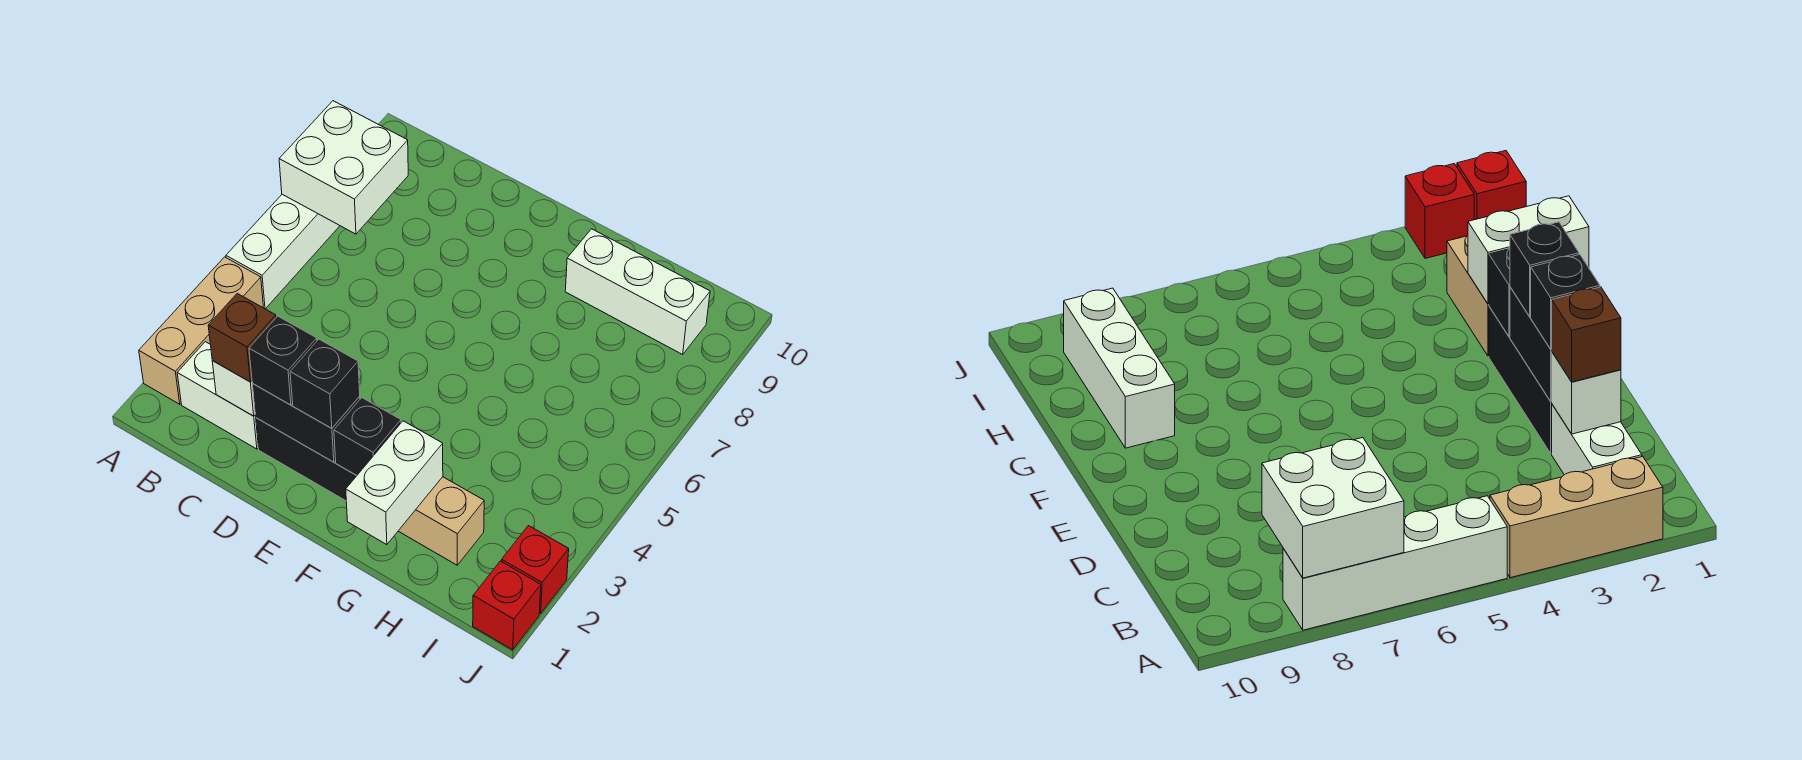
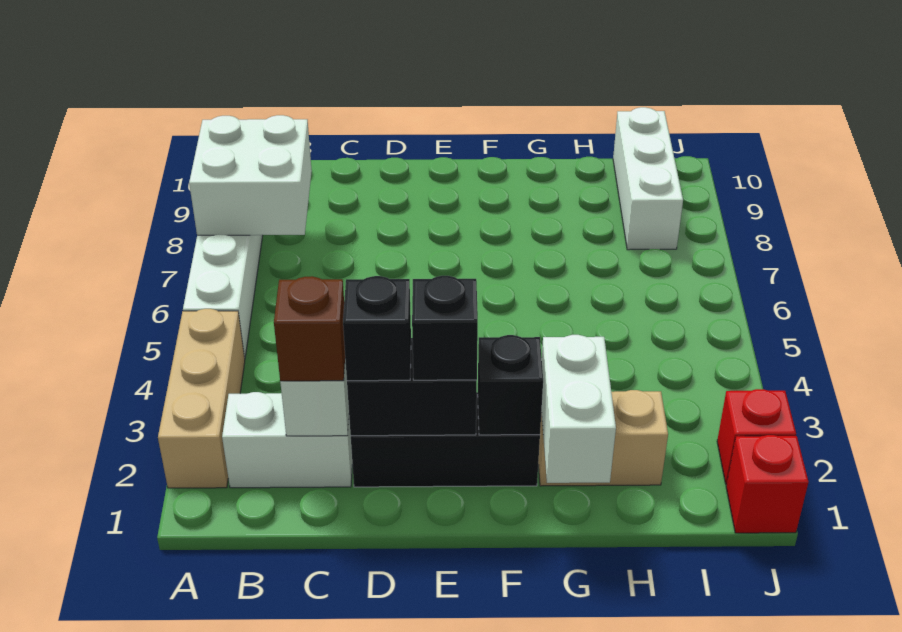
white 1x3 brick [565,229,710,354] -> white 1x3 brick turned to [613,107,683,250]

